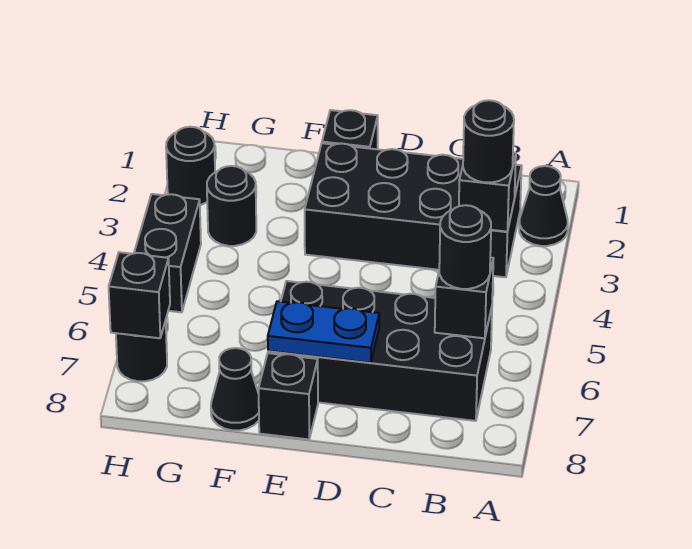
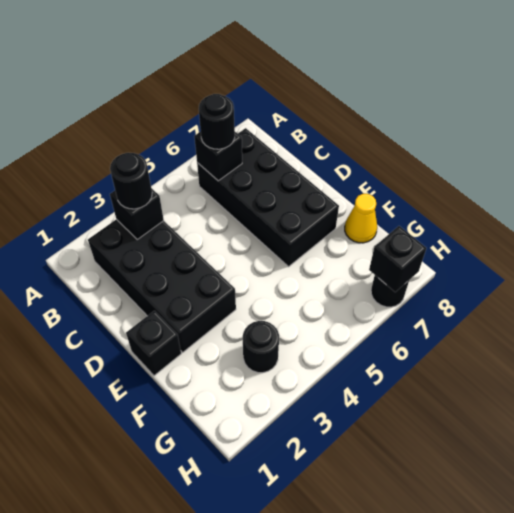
black 1x1 cone [519,166,568,246] -> none
blue 1x2 plate [268,301,379,363] -> none
black 1x1 brick [259,353,318,439] -> none
black 1x1 cone [211,348,259,430] -> yellow 1x1 cone [345,194,377,243]
black 1x1 round brick [166,127,215,205] -> none
black 1x2 brick [134,194,201,312] -> none

